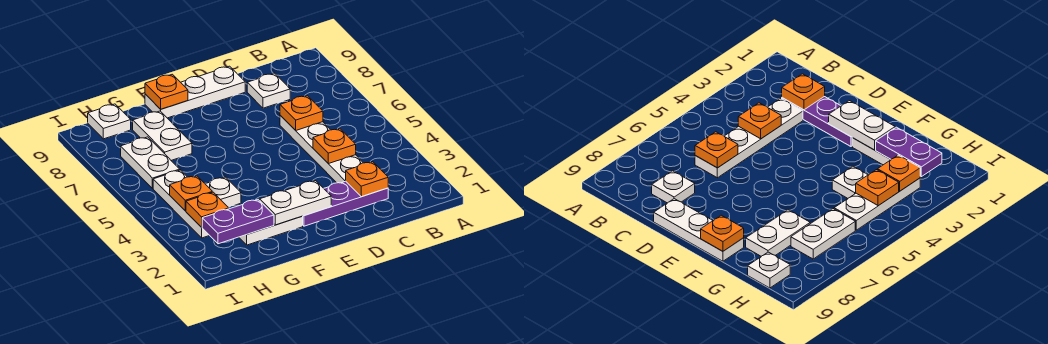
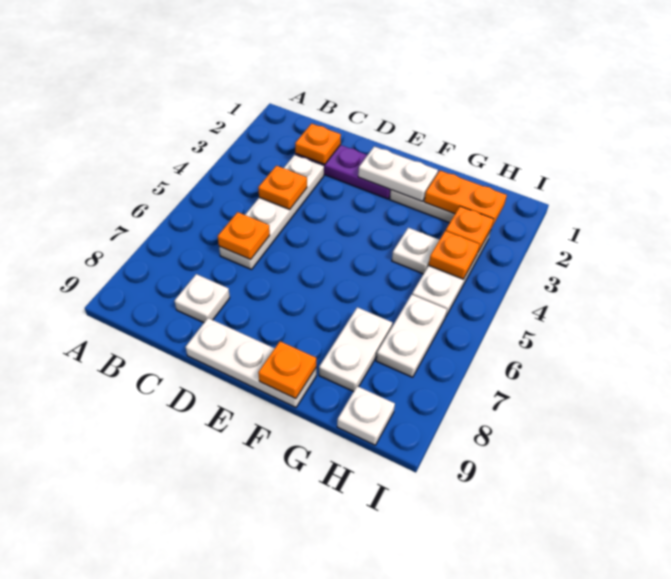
purple 1x2 plate [202,200,274,244] -> orange 1x2 plate [424,171,507,227]

